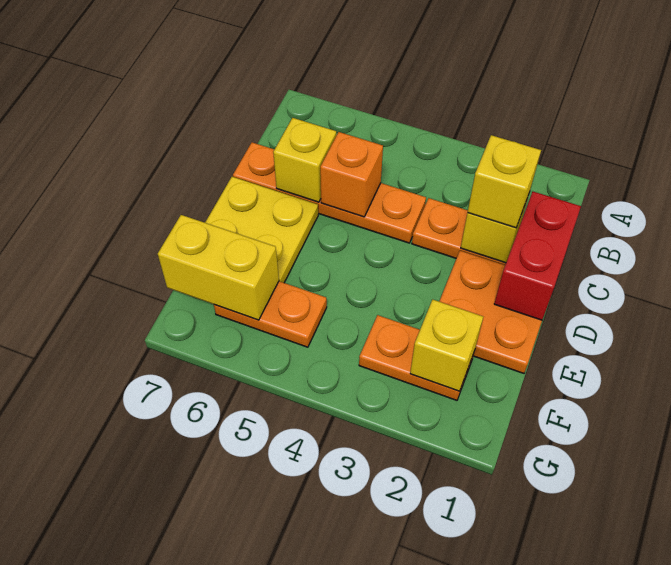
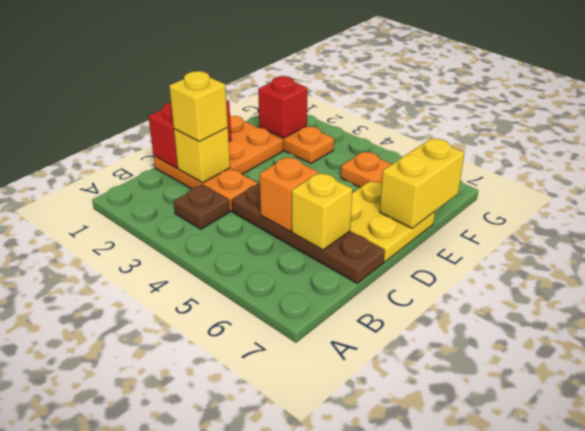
none -> brown 1x1 plate [174,185,230,229]
orange 1x4 plate [233,142,426,243] -> brown 1x4 plate [232,184,385,283]
yellow 1x1 brick [410,300,483,391] -> red 1x1 brick [258,76,307,138]
yellow 1x2 brick [158,215,279,320] -> yellow 1x2 brick turned to [379,139,464,228]

